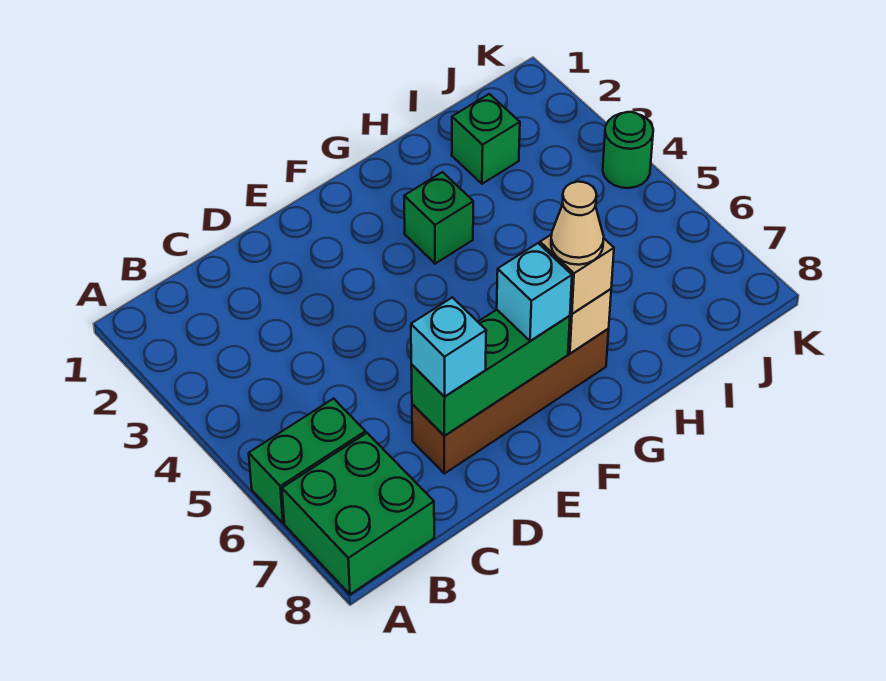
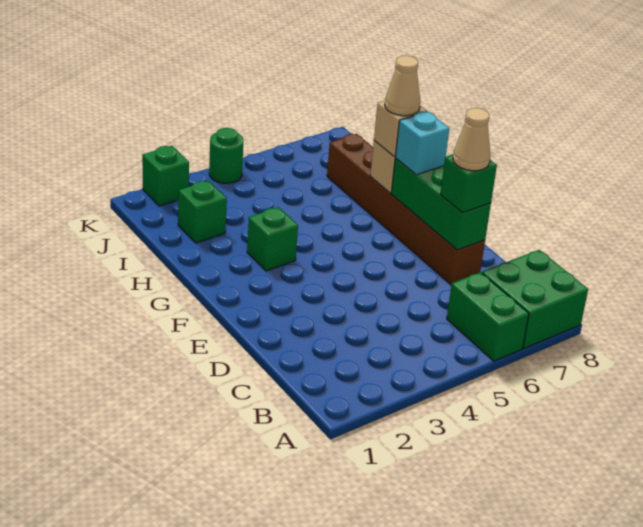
brown 1x4 brick [412,329,609,474] -> brown 1x6 brick [327,134,485,285]
cyan 1x1 brick [411,297,486,397] -> green 1x1 brick [440,154,497,213]
none -> tan 1x1 cone [453,108,490,171]
none -> green 1x1 brick [142,146,189,206]

